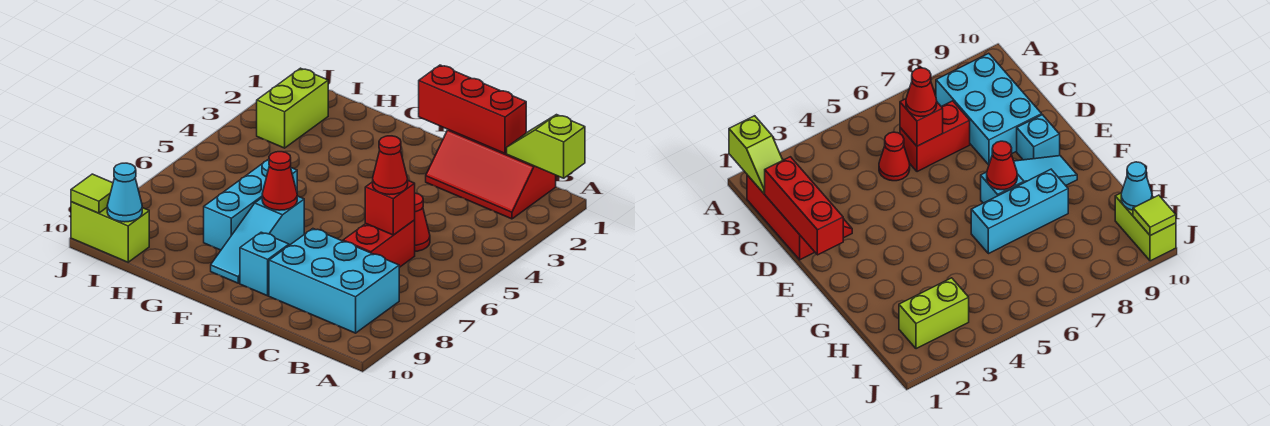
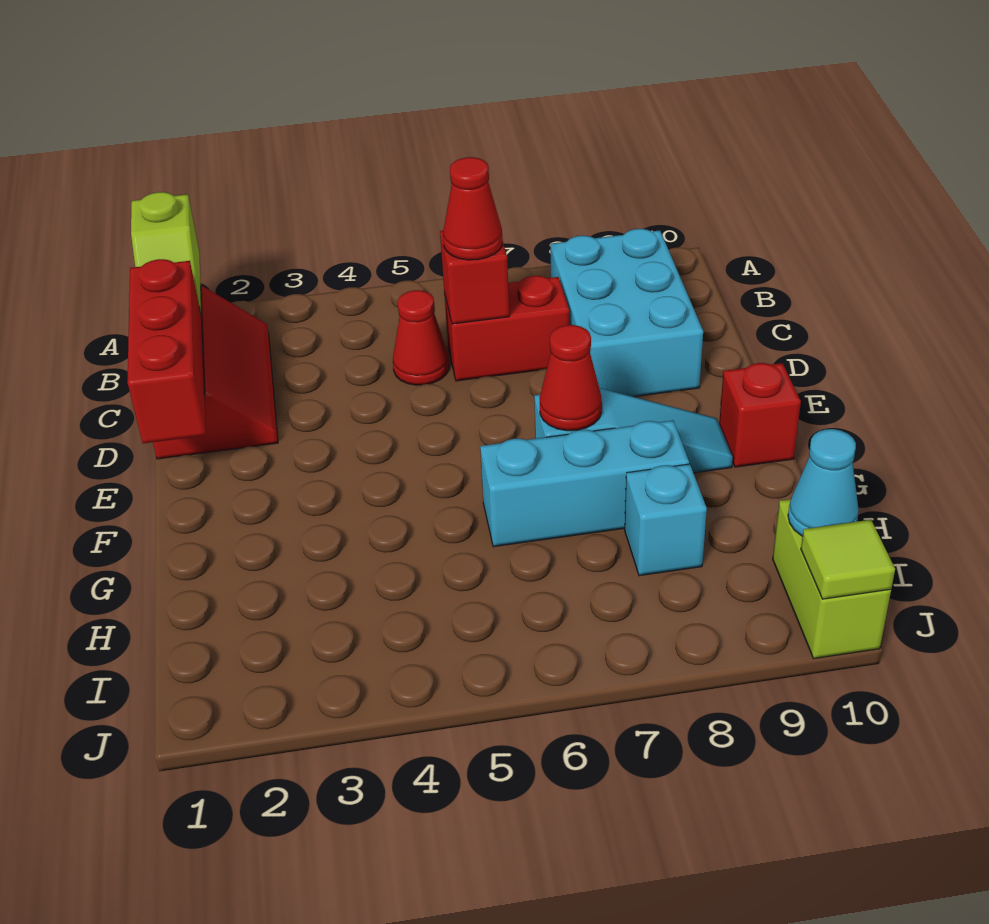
cyan 1x1 brick [240,232,289,296] -> cyan 1x1 brick moved to [625,464,707,576]
none -> red 1x1 brick [719,363,801,467]
lime 1x2 brick [257,68,328,148] -> none

